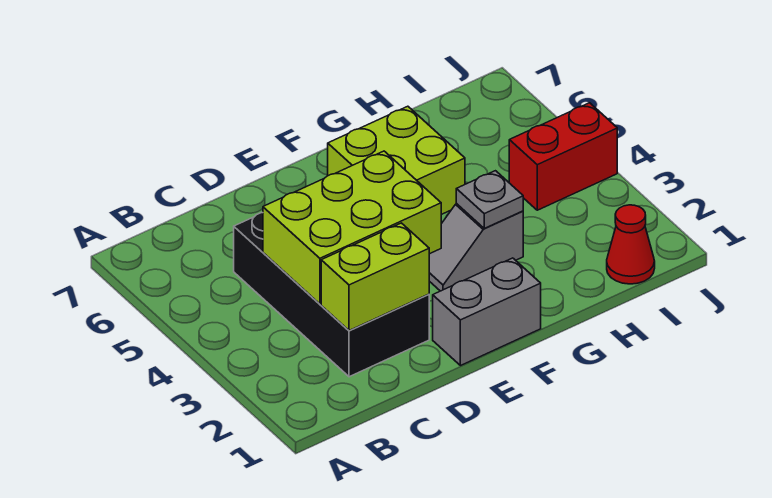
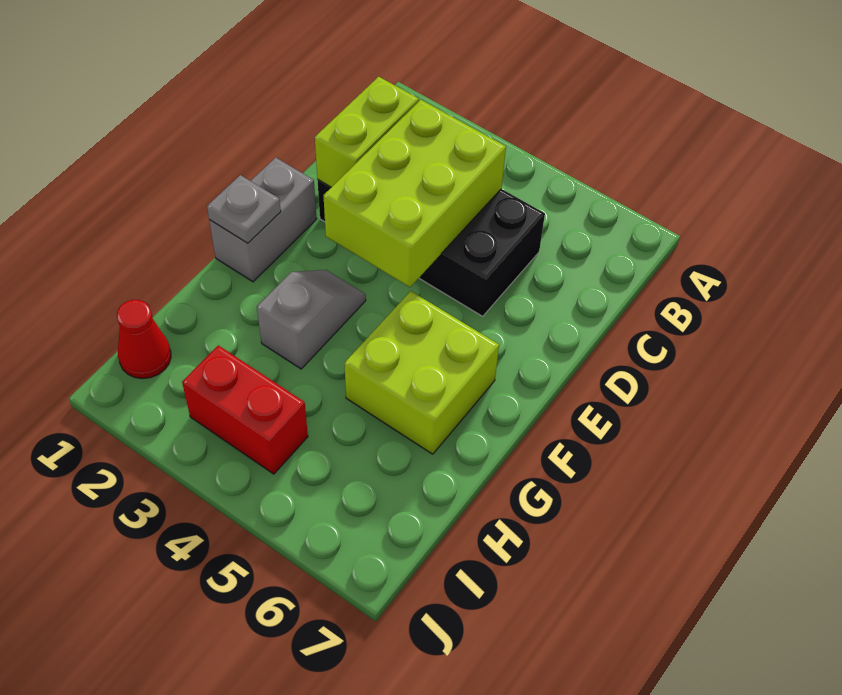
grey 1x1 plate [456,171,523,228] -> grey 1x1 plate moved to [207,175,281,243]
red 1x2 brick [509,103,617,210] -> red 1x2 brick turned to [182,345,308,474]

